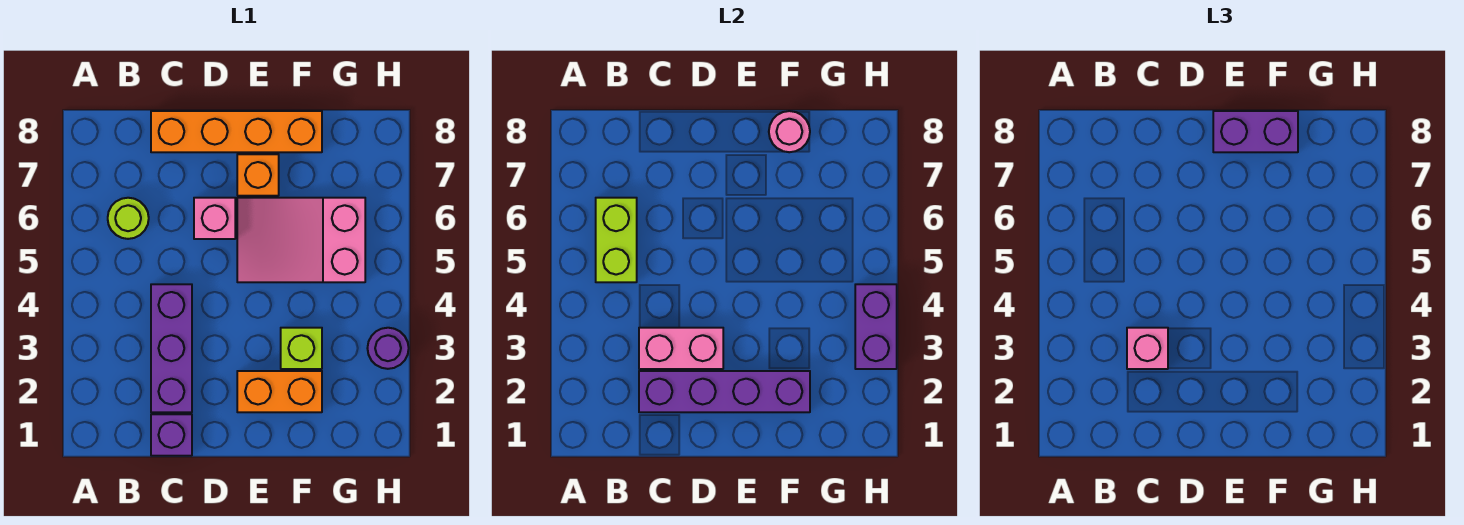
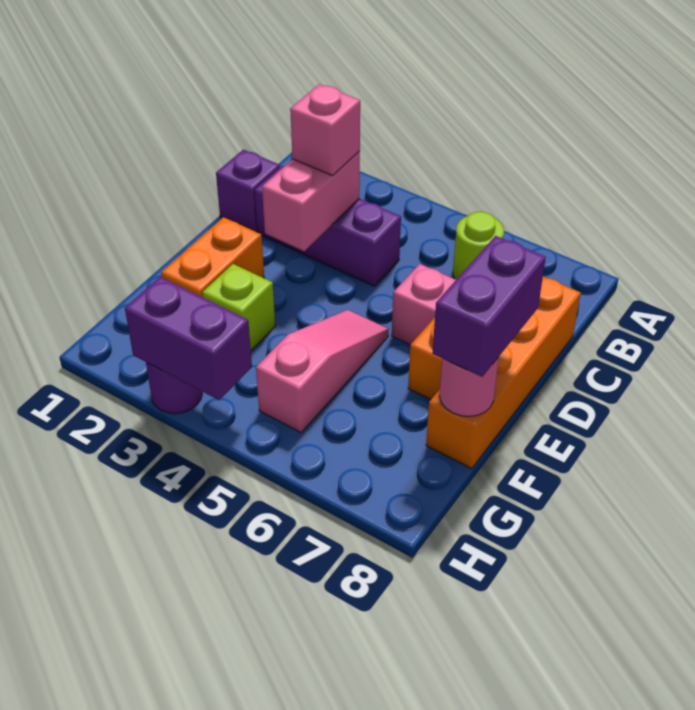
lime 1x2 brick [596,198,637,282] -> none
purple 1x4 brick [639,371,810,412] -> none
pink 2x3 slope [237,198,365,282] -> pink 1x3 slope [256,310,388,432]

